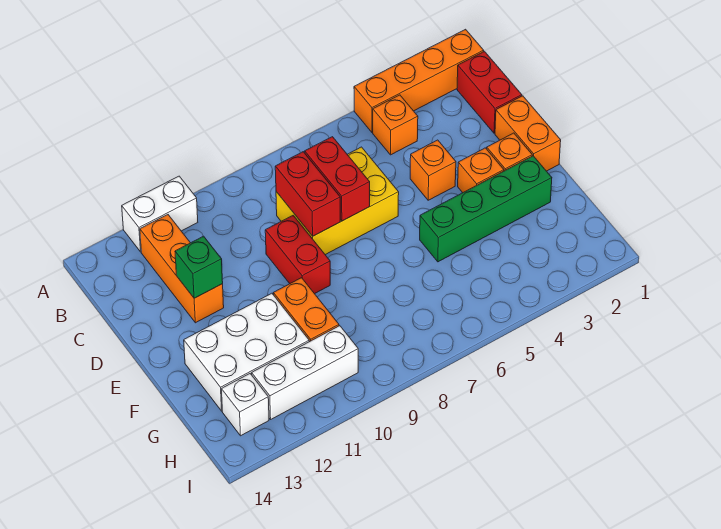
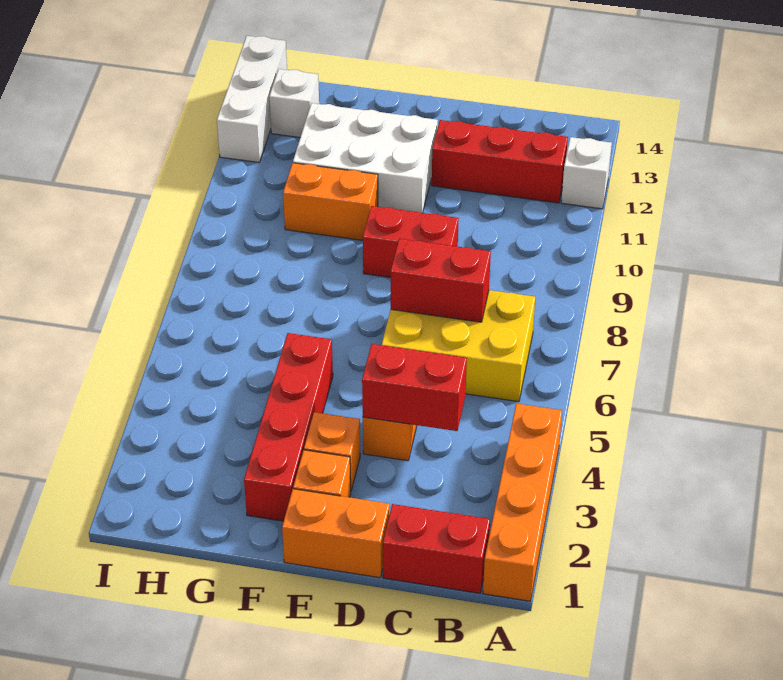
white 1x2 brick [122,176,198,252] -> white 1x1 brick [561,137,612,209]
orange 1x1 brick [373,95,418,155] -> none
orange 1x3 brick [140,215,224,323] -> red 1x3 brick [432,120,568,203]
yellow 2x3 brick [276,147,399,255] -> yellow 2x3 brick turned to [382,290,535,402]
red 1x2 brick [275,152,340,236] -> red 1x2 brick moved to [362,344,467,431]
green 1x1 brick [175,236,223,298] -> none
green 1x4 brick [420,156,552,262] -> red 1x4 brick [244,333,333,521]
white 2x3 brick [184,293,309,411] -> white 2x3 brick turned to [293,103,438,213]
white 1x3 brick [252,326,358,419] -> white 1x3 brick moved to [217,36,287,163]

